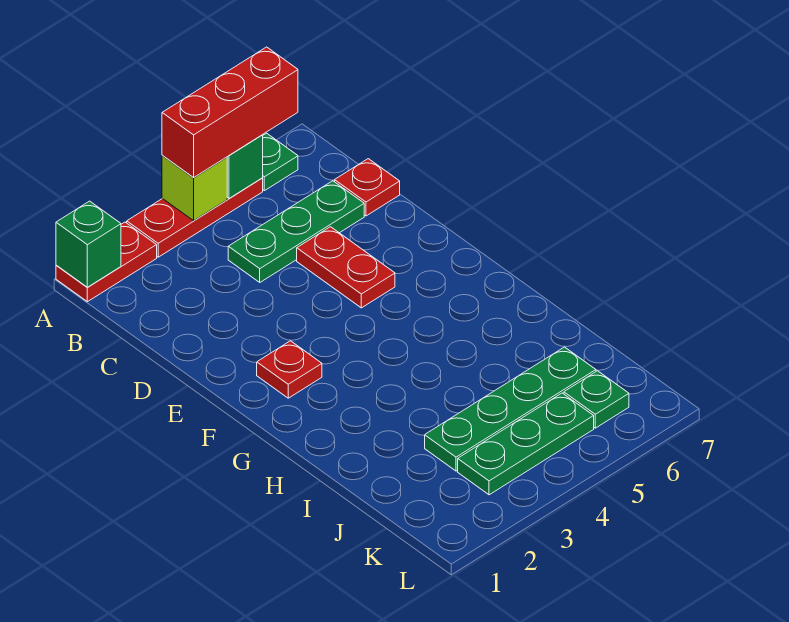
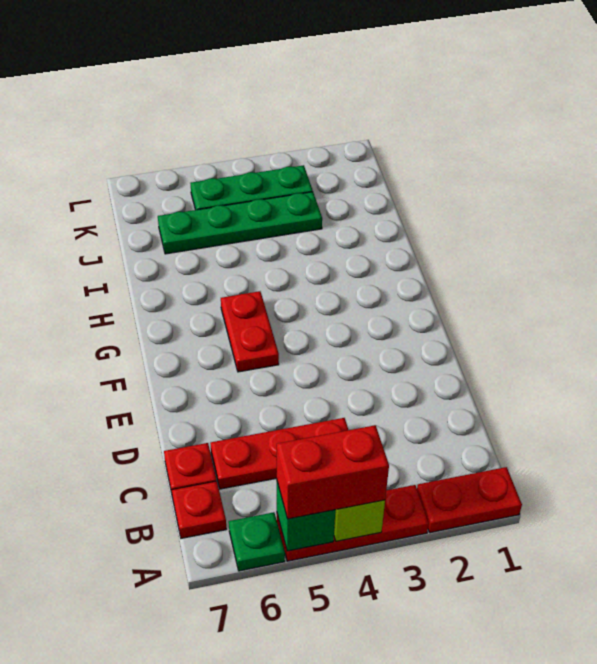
green 1x1 brick [56,201,121,287] -> none
red 1x3 brick [162,47,298,177] -> red 1x2 brick [277,425,389,519]
green 1x3 plate [228,181,364,282] -> red 1x3 plate [210,418,348,489]
red 1x2 plate [297,227,395,308] -> red 1x2 plate moved to [221,291,279,372]
red 1x1 plate [257,341,322,398] -> red 1x1 plate moved to [172,481,226,538]
green 1x1 plate [564,371,629,428] -> none

